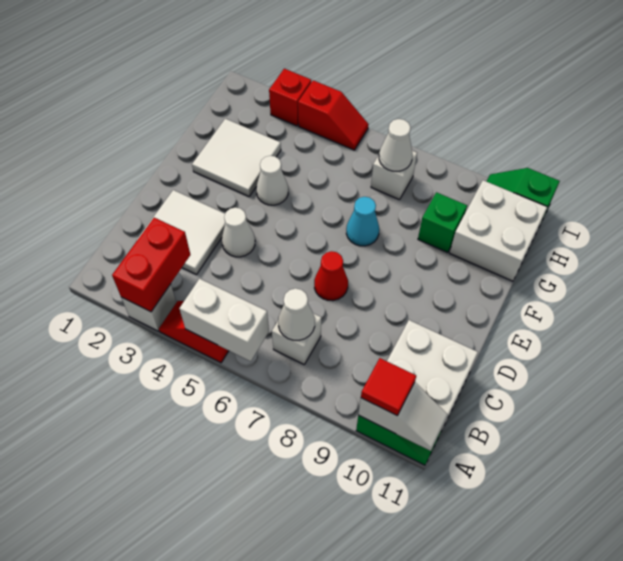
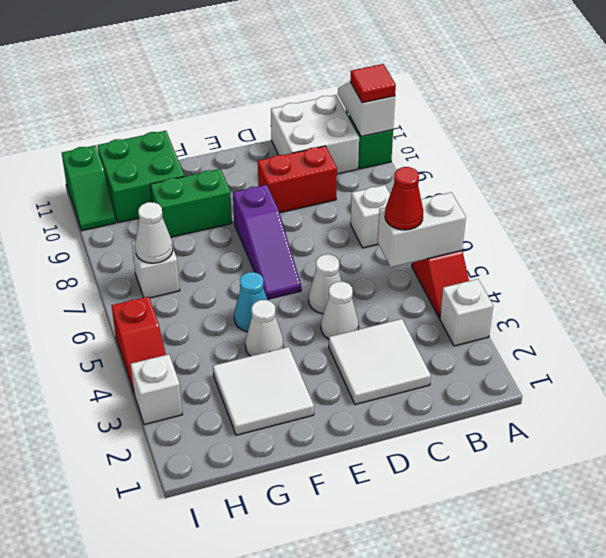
red 1x2 brick [112,218,190,312] -> red 1x2 brick moved to [258,146,337,213]
white 1x2 brick [179,279,269,361] -> white 1x2 brick turned to [378,192,466,267]
white 1x1 cone [278,288,315,340] -> white 1x1 cone moved to [309,254,342,314]
red 1x1 cone [314,251,348,301] -> red 1x1 cone moved to [385,167,423,230]
none -> purple 1x3 slope [233,185,301,299]
cyan 1x1 cone [346,197,379,246] -> cyan 1x1 cone moved to [234,272,268,332]
green 1x1 brick [418,192,467,253] -> green 1x2 brick [151,169,232,237]
white 2x2 brick [450,180,547,281] -> green 2x2 brick [97,131,184,223]
red 1x1 brick [269,69,311,126] -> white 1x1 brick [131,354,182,425]
red 1x2 slope [298,80,369,150] -> red 1x2 slope turned to [111,296,166,392]

